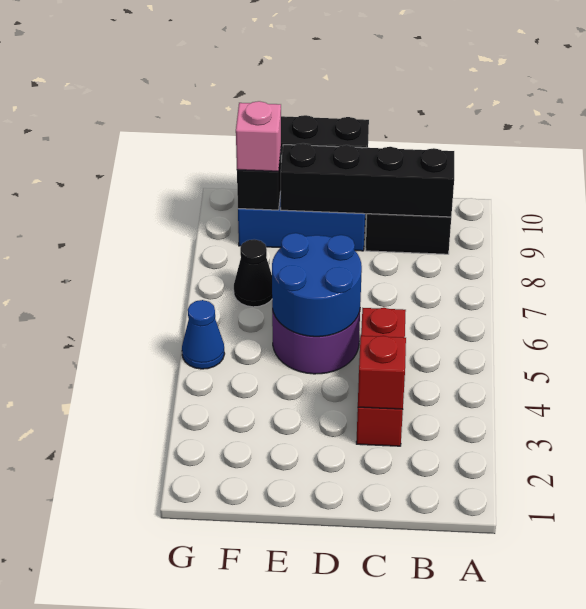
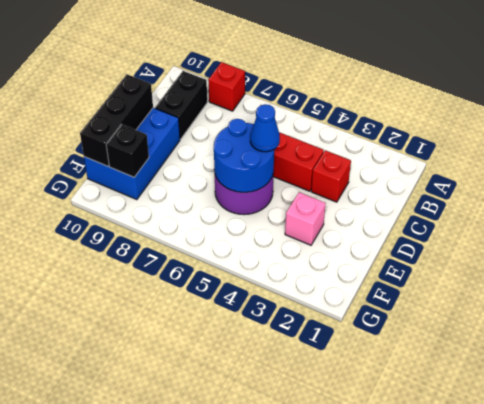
black 1x4 brick [281,143,454,217] -> none
red 1x1 brick [358,336,406,409] -> red 1x1 brick moved to [208,62,245,111]
black 1x1 cone [234,239,272,307] -> none
pink 1x1 brick [236,101,281,171] -> pink 1x1 brick moved to [285,192,326,245]
blue 1x1 cone [182,300,225,369] -> blue 1x1 cone moved to [250,104,280,152]

